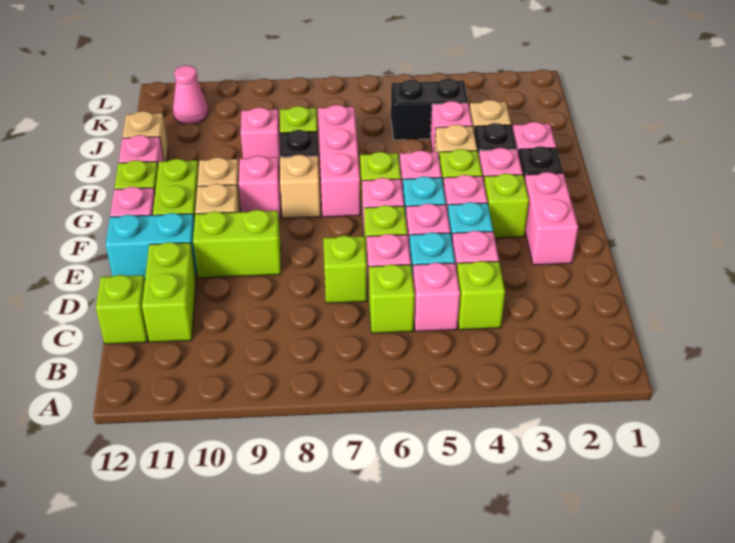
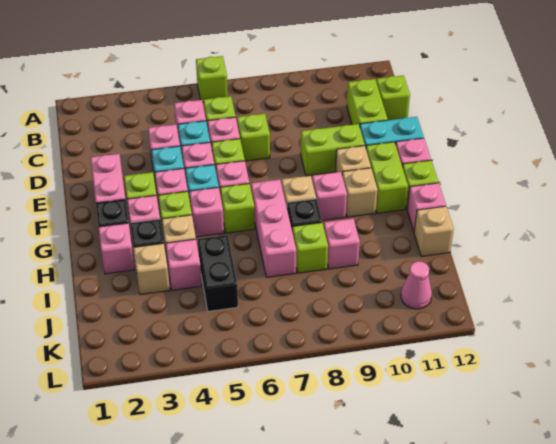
lime 1x1 brick [457,261,505,330] -> lime 1x1 brick moved to [196,56,228,102]
black 1x2 brick [391,79,468,140] -> black 1x2 brick turned to [198,235,238,311]

